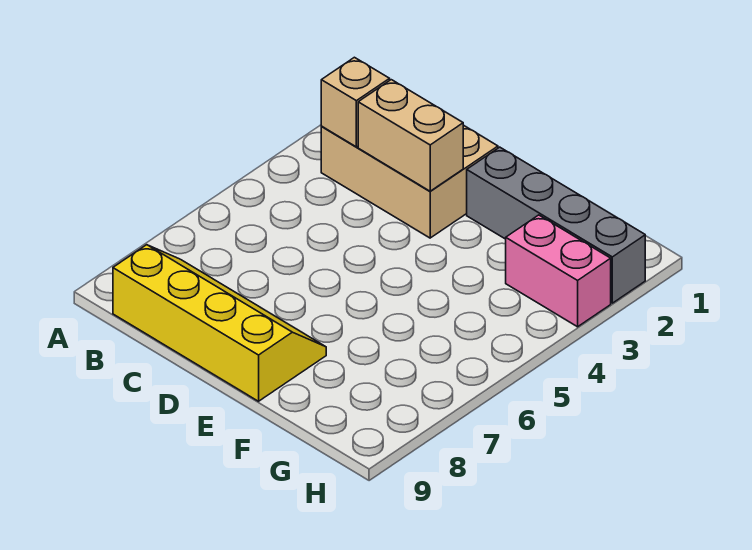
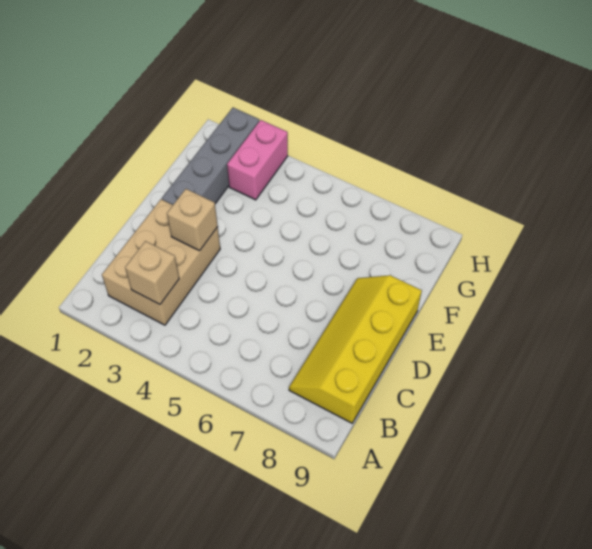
tan 1x2 brick [358,80,463,191] -> tan 1x1 brick [167,189,218,251]

